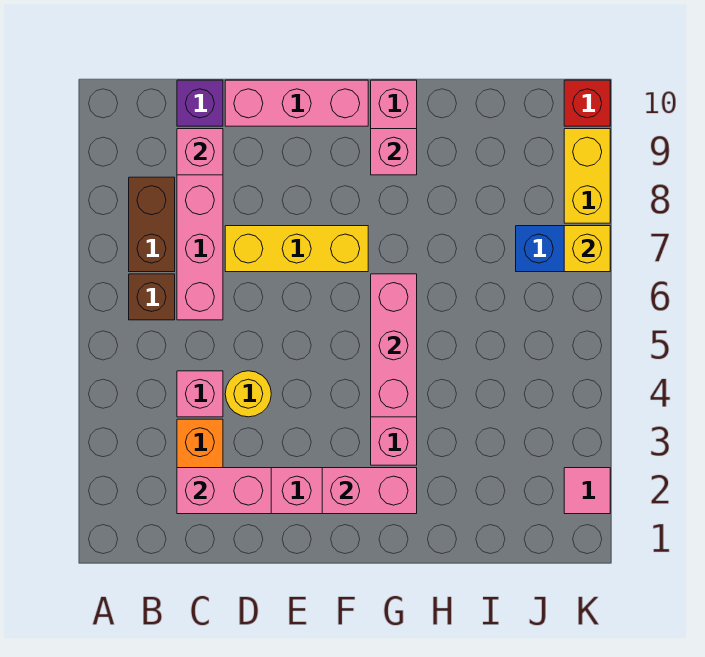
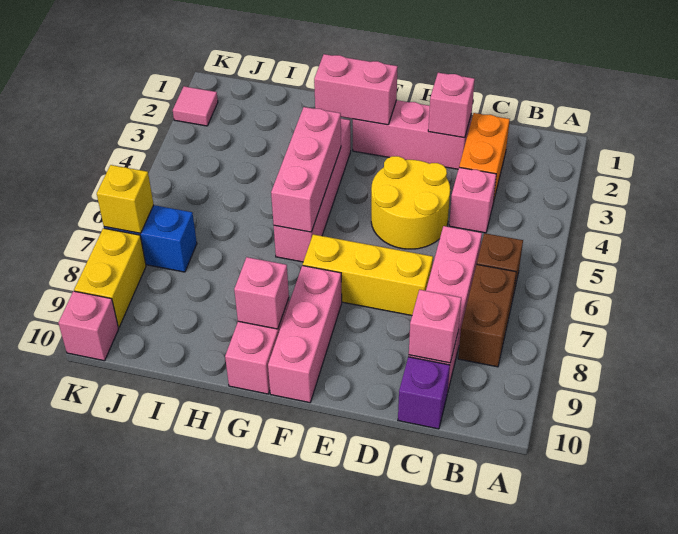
pink 1x2 brick [177,468,271,514] -> pink 1x1 brick [428,73,475,138]
yellow 1x1 round brick [225,371,271,417] -> yellow 2x2 round brick [371,156,450,249]
pink 1x3 brick [225,80,368,126] -> pink 1x3 brick turned to [268,266,342,403]
red 1x1 brick [564,80,610,126] -> pink 1x1 brick [58,291,118,361]

